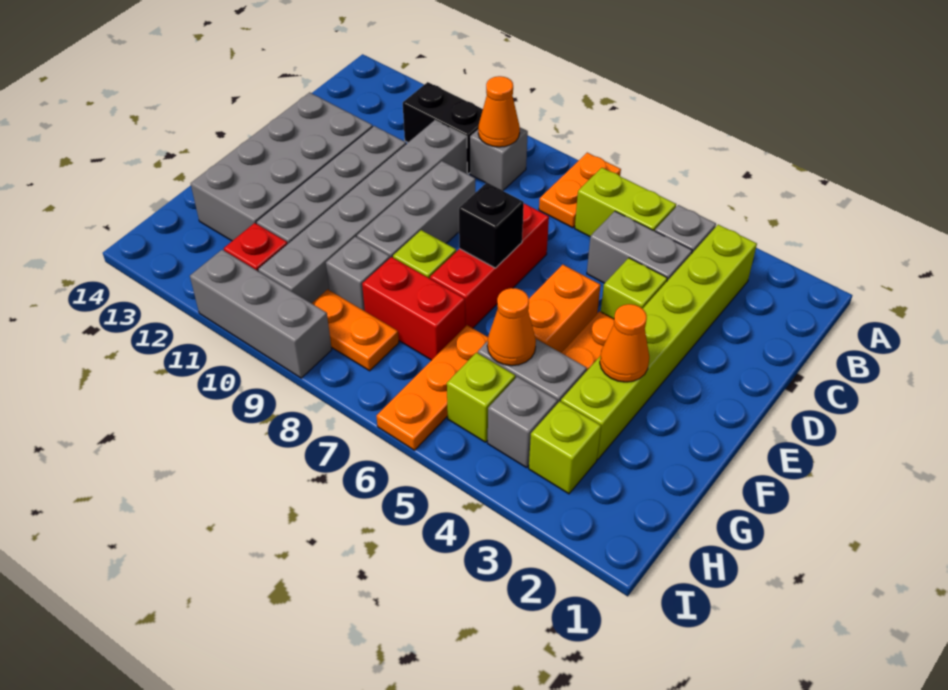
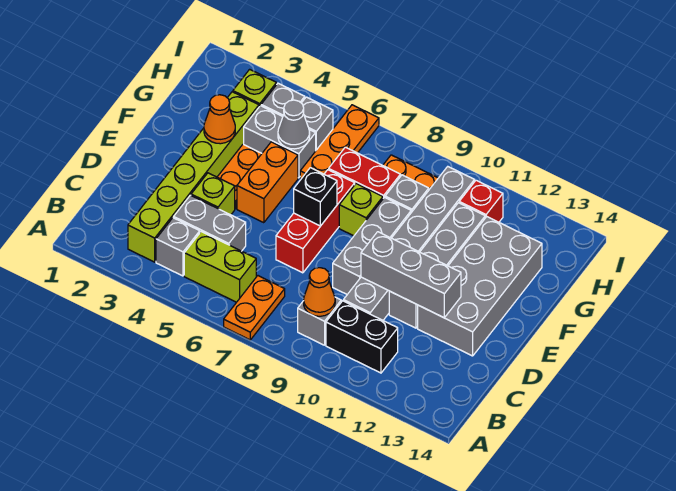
orange 1x1 cone [487,288,536,366] -> grey 1x1 cone [278,100,310,149]
lime 1x1 brick [447,353,515,442] -> grey 1x1 brick [302,97,333,150]
grey 1x3 brick [190,250,332,378] -> grey 1x3 brick moved to [361,232,461,318]

